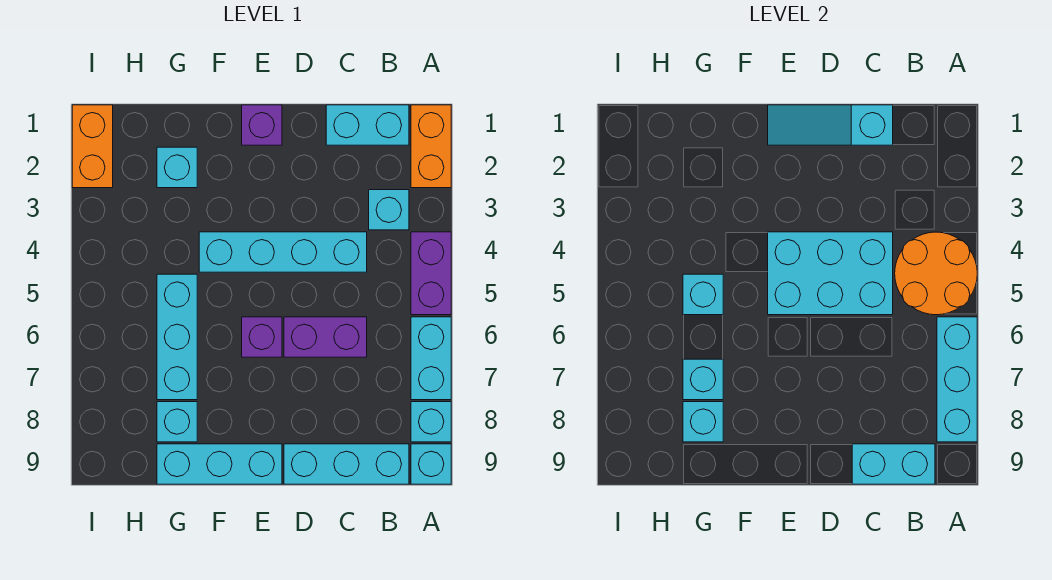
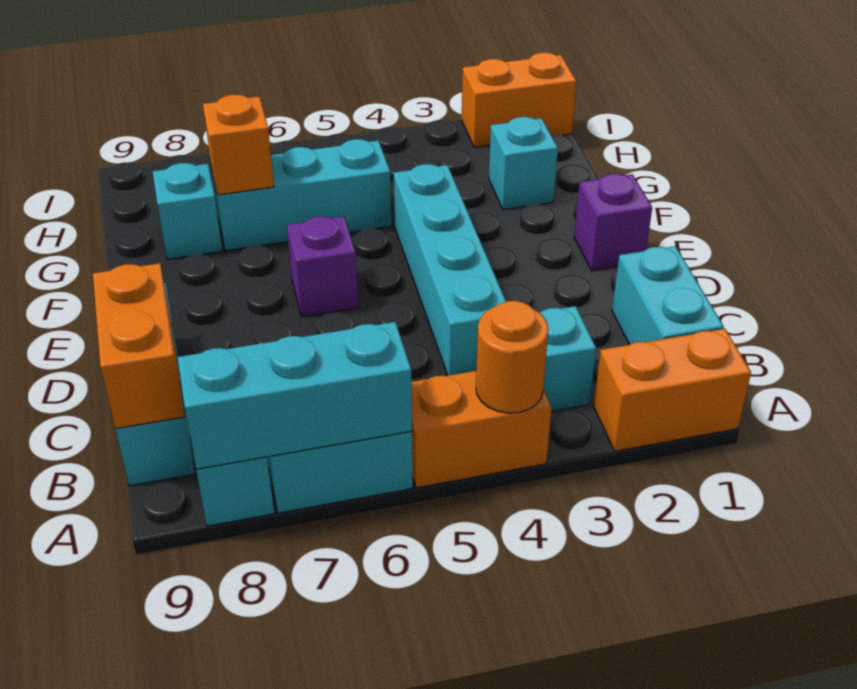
purple 1x2 brick [411,232,451,315] -> orange 1x2 brick [411,371,552,488]
orange 2x2 round brick [895,232,977,315] -> orange 1x1 round brick [476,301,548,413]
cyan 1x1 brick [411,444,451,484] -> none
cyan 1x2 brick [852,444,935,484] -> orange 1x2 brick [93,263,185,429]
cyan 1x3 slope [768,105,893,145] -> none
cyan 2x3 brick [768,232,893,315] -> none
purple 1x2 brick [284,317,367,357] -> none
cyan 1x3 brick [157,444,282,484] -> none
cyan 1x1 brick [683,274,723,315] -> none
cyan 1x1 brick [683,359,723,400] -> orange 1x1 brick [203,95,274,195]
cyan 1x1 brick [683,402,723,442] -> none

